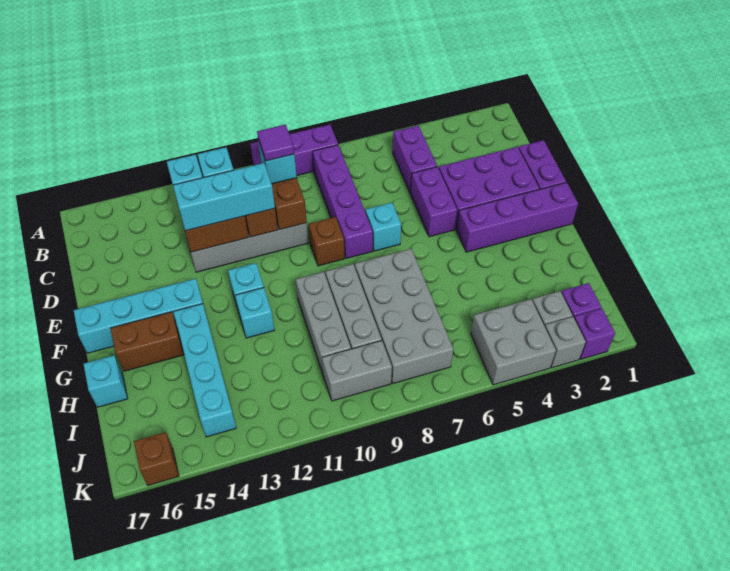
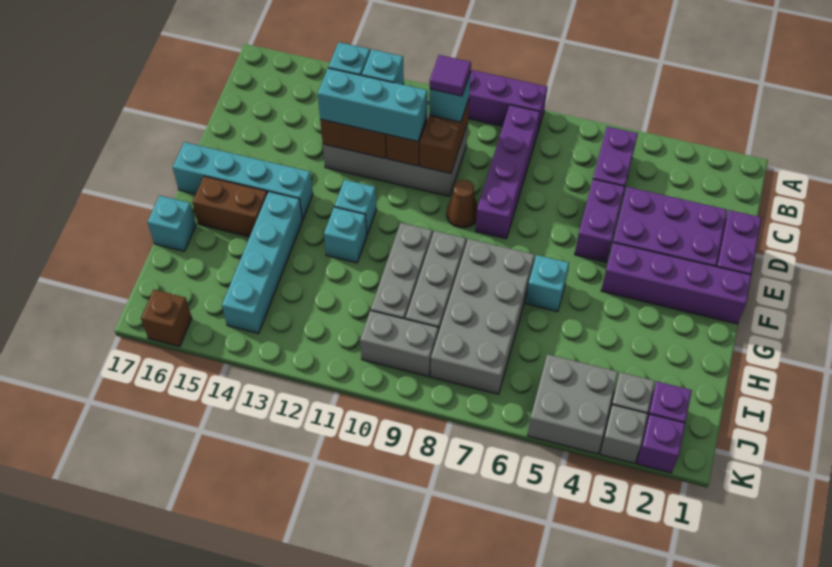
cyan 1x1 brick [365,203,401,251] -> cyan 1x1 brick moved to [526,255,569,312]
brown 1x1 brick [309,217,345,266] -> brown 1x1 cone [447,180,478,228]

